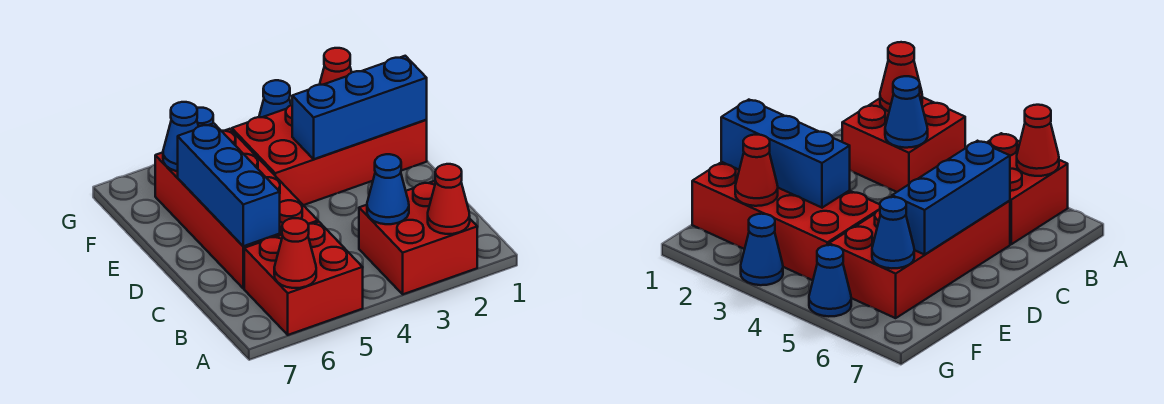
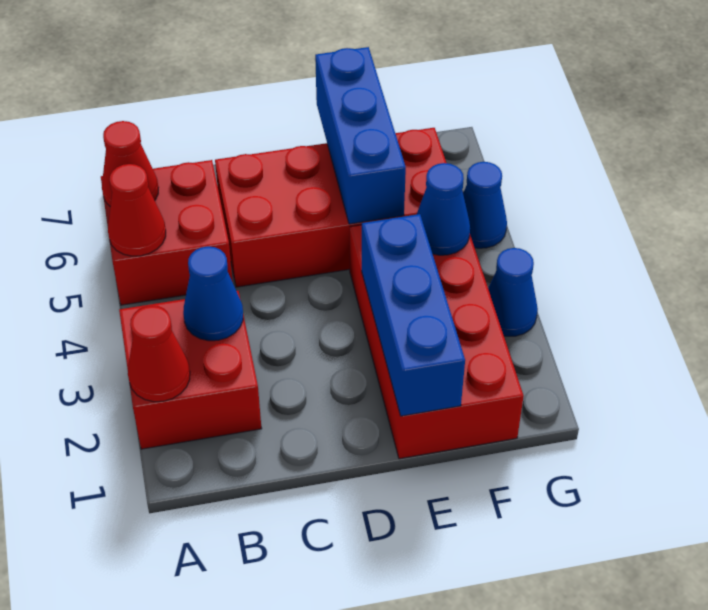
blue 1x3 brick [178,123,280,246] -> blue 1x3 brick turned to [315,47,406,224]
red 1x1 cone [320,48,352,85] -> red 1x1 cone moved to [108,164,166,256]
blue 1x1 cone [163,102,199,171] -> blue 1x1 cone moved to [416,163,470,255]

